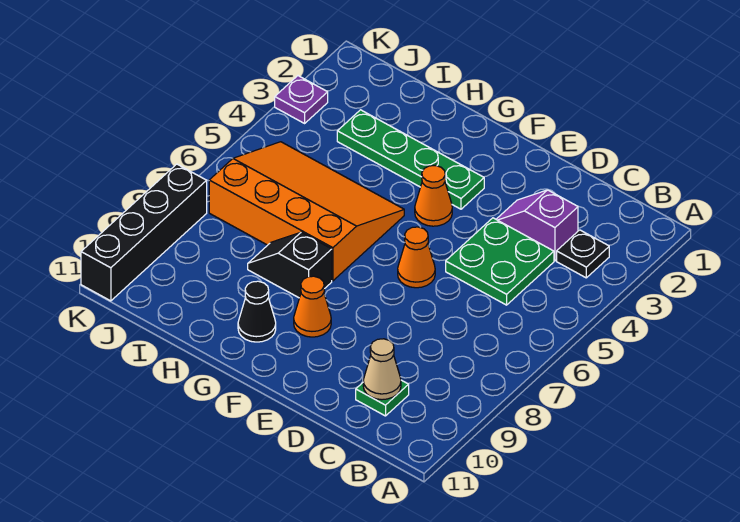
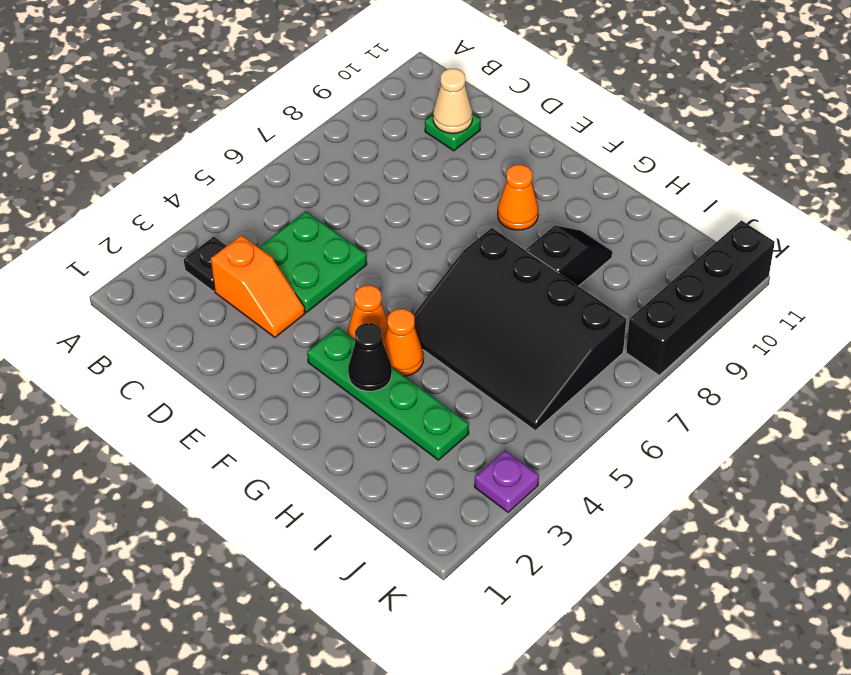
purple 1x2 slope [496,190,578,261] -> orange 1x2 slope [211,235,305,337]
orange 1x1 cone [398,227,435,288] -> orange 1x1 cone moved to [383,309,423,376]
orange 3x4 slope [209,142,404,281] -> black 3x4 slope [414,228,626,430]
black 1x2 slope [248,232,332,298] -> black 1x2 slope turned to [526,225,612,286]
black 1x1 cone [238,281,276,342] -> black 1x1 cone moved to [348,323,392,391]

